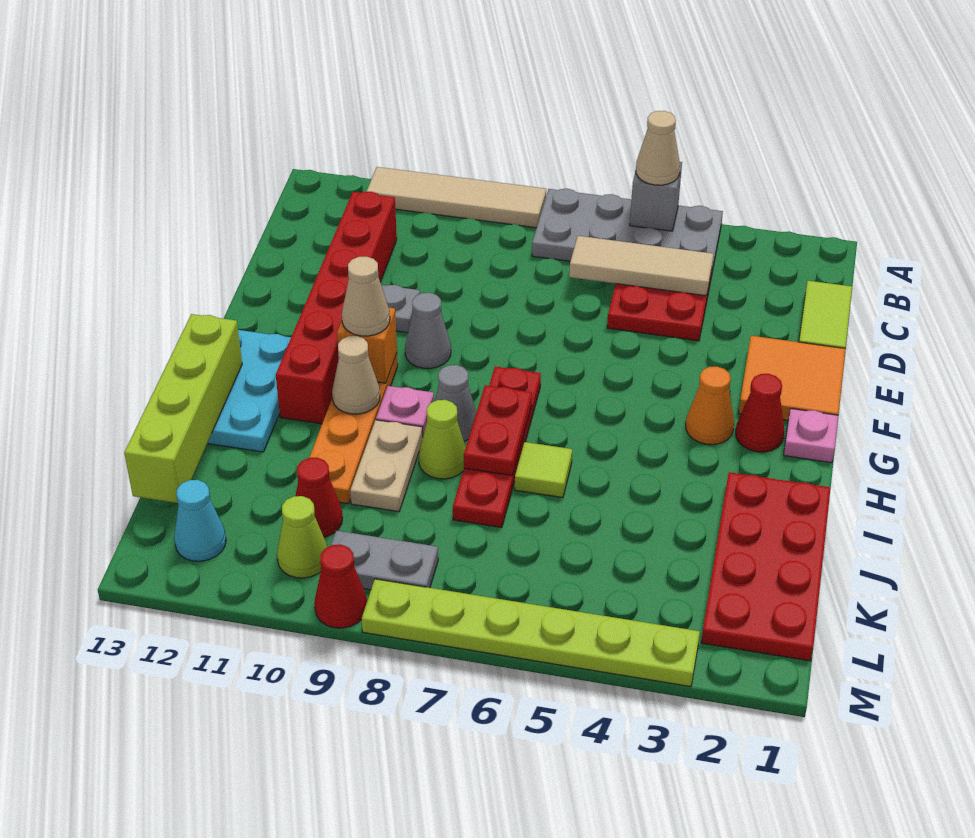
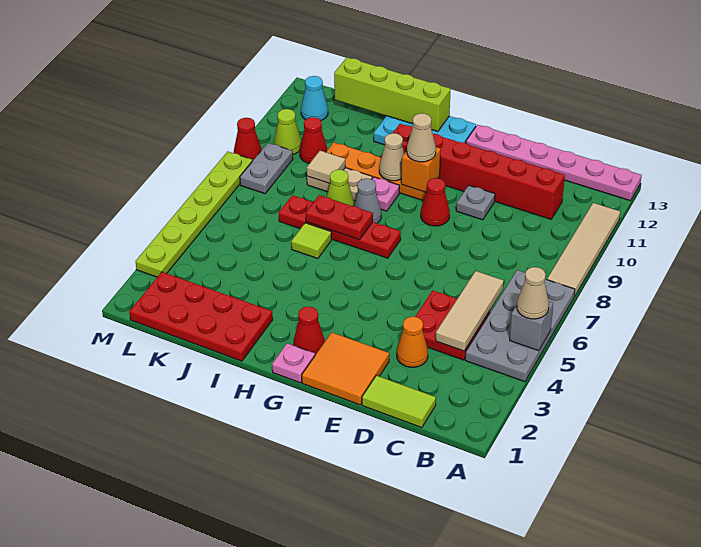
none -> pink 1x6 plate [466,125,642,201]
grey 1x1 cone [405,293,451,368] -> red 1x1 cone [421,178,450,226]
orange 1x1 cone [686,367,734,445] -> orange 1x1 cone moved to [397,317,428,367]
none -> tan 1x1 tile [307,151,345,184]

